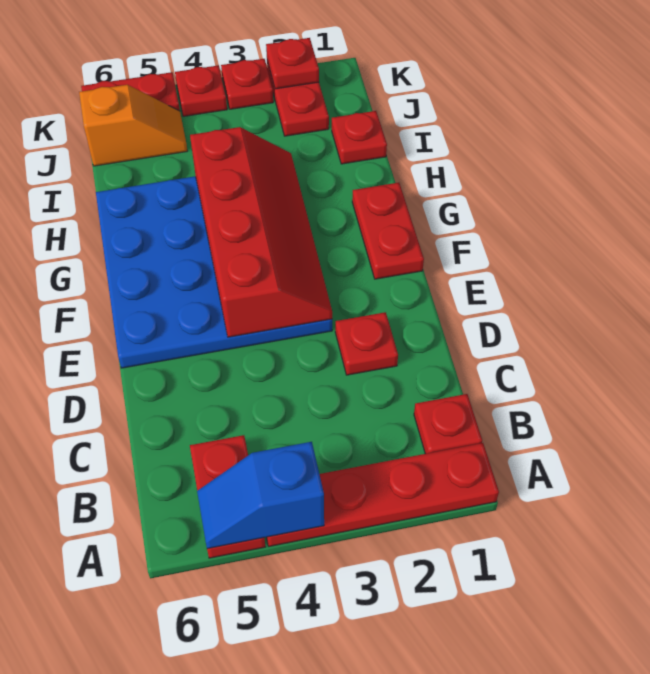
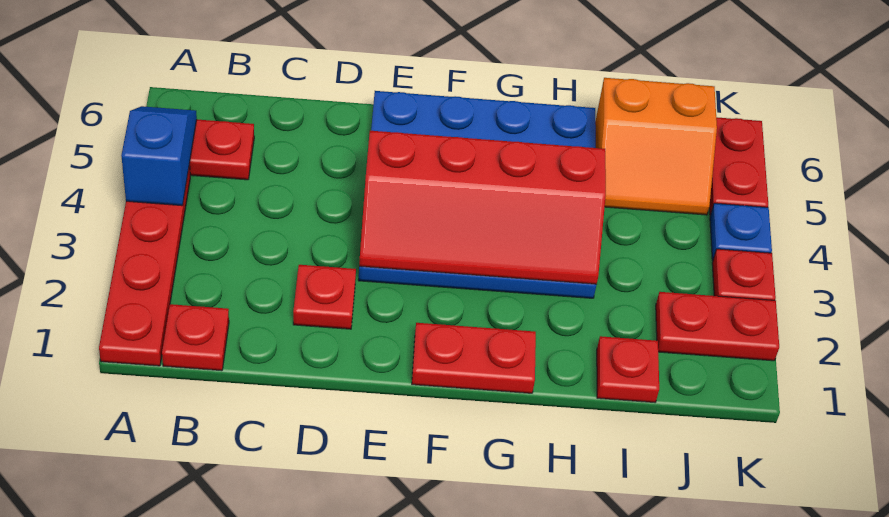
orange 1x2 slope [79,85,187,166] -> orange 2x2 slope [595,78,717,215]
red 1x1 plate [266,38,319,89] -> none
red 1x1 plate [175,65,227,117] -> blue 1x1 plate [710,203,772,260]

